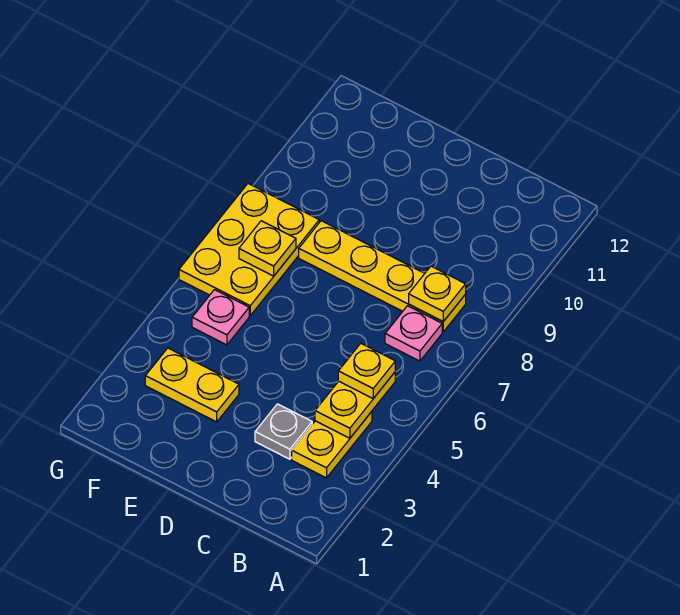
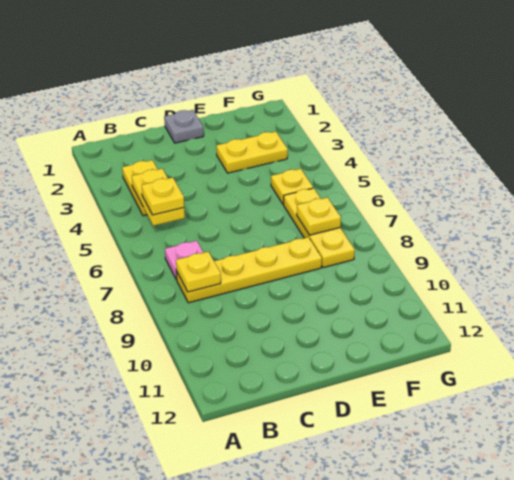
grey 1x1 plate [255,404,312,459] -> grey 1x1 plate moved to [164,110,204,143]
pink 1x1 plate [192,290,249,345] -> yellow 1x1 plate [271,169,313,205]
yellow 2x3 plate [179,184,319,316] -> yellow 1x3 plate [284,188,355,268]

